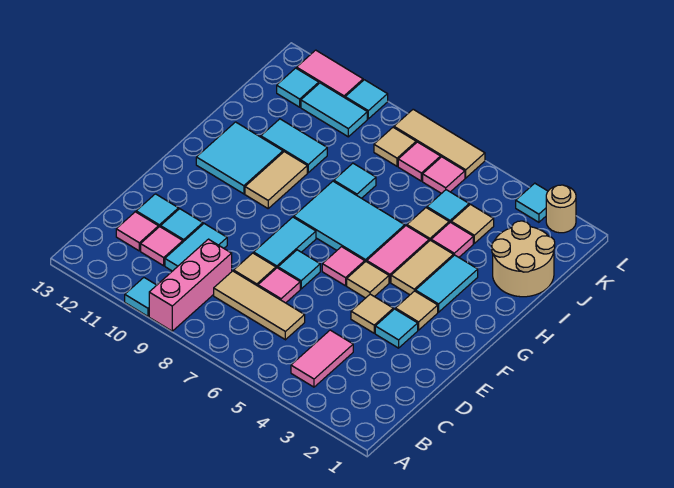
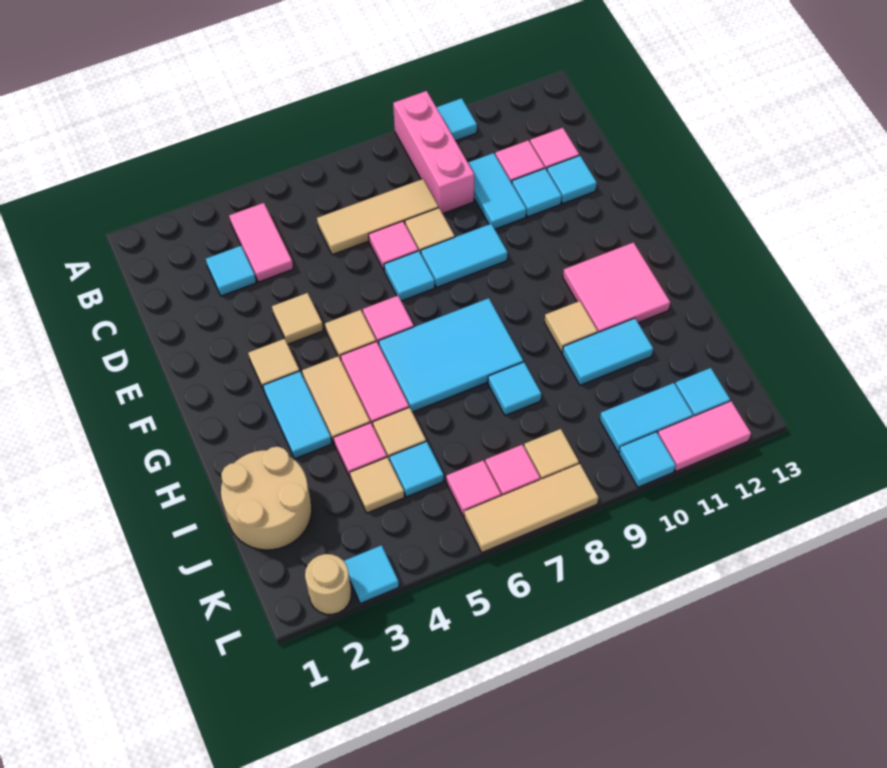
cyan 1x1 tile [375,309,418,348] -> cyan 1x1 tile moved to [206,246,256,296]
cyan 1x2 tile [254,217,316,268] -> cyan 1x2 tile turned to [421,224,508,287]
tan 1x2 tile [245,152,307,208] -> tan 1x1 tile [545,301,598,353]
cyan 2x2 tile [196,122,283,194] -> pink 2x2 tile [563,242,670,333]

